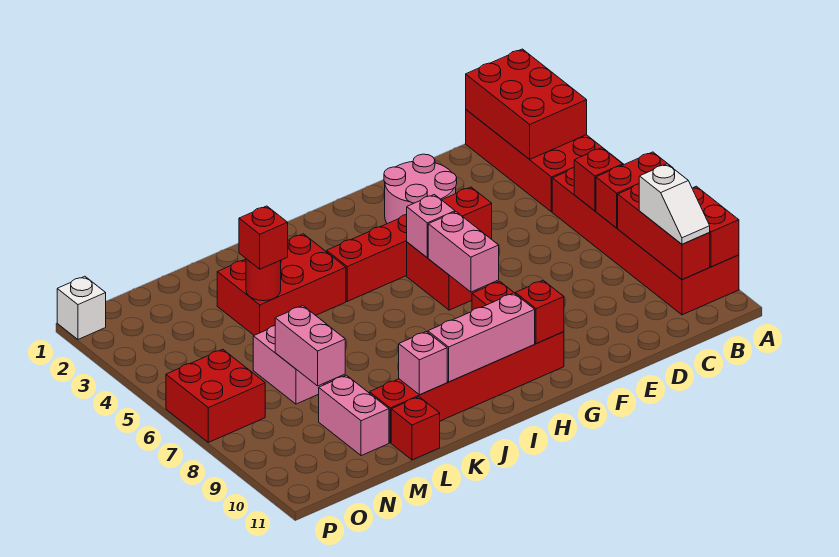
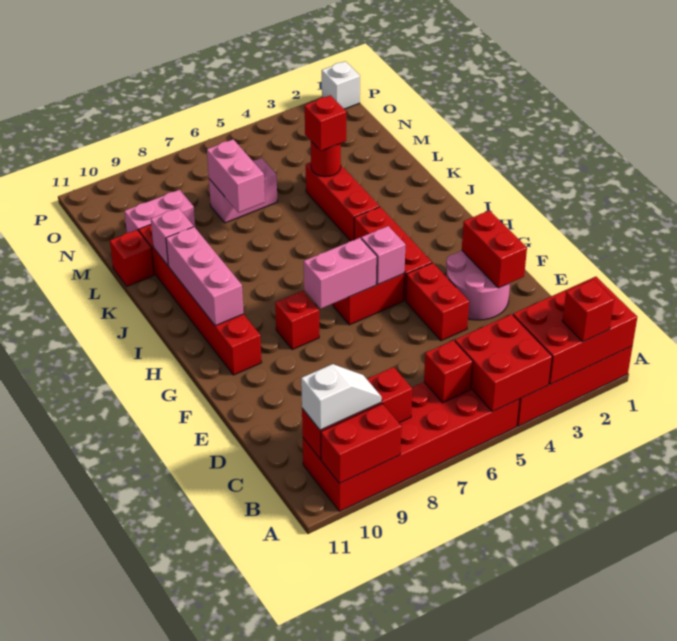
red 1x2 brick [596,152,673,228] -> red 1x2 brick moved to [462,210,527,288]
white 1x2 slope [639,164,710,244] -> white 1x2 slope turned to [301,364,382,430]
red 1x1 brick [515,280,564,344] -> red 1x1 brick moved to [562,279,614,342]
red 2x3 brick [217,234,346,335] -> red 1x3 brick [306,162,379,241]
pink 1x2 brick [275,306,345,386] -> pink 1x2 brick turned to [207,139,265,213]
red 2x2 brick [166,349,265,442] -> red 2x2 brick moved to [455,314,552,412]

